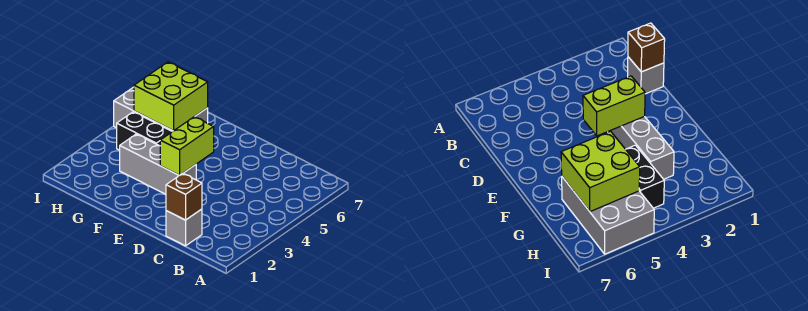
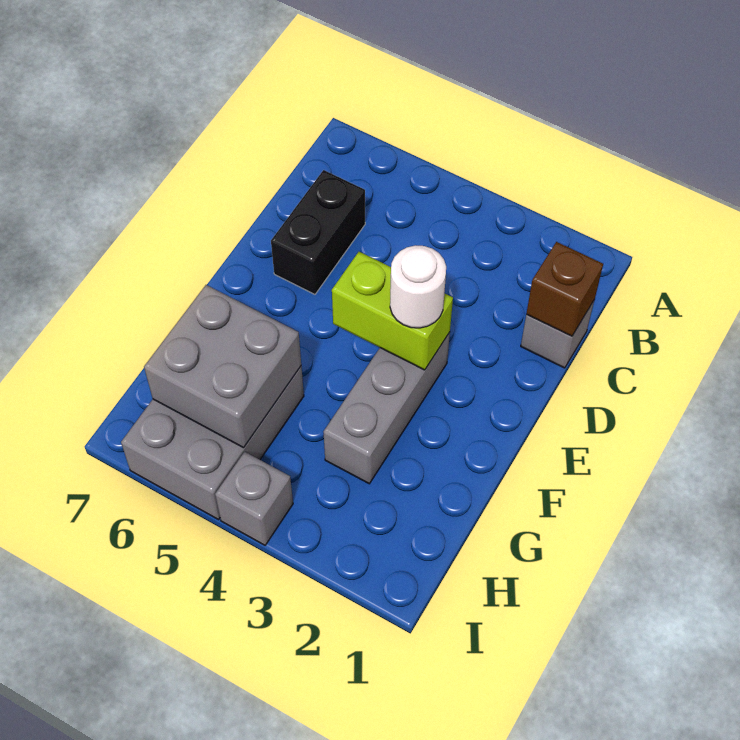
none -> white 1x1 round brick [390,245,446,328]
black 1x2 brick [117,112,172,150] -> black 1x2 brick moved to [271,170,365,294]
lime 2x2 brick [134,62,208,131] -> grey 2x2 brick [144,285,301,448]
none -> grey 1x1 brick [215,452,293,545]

